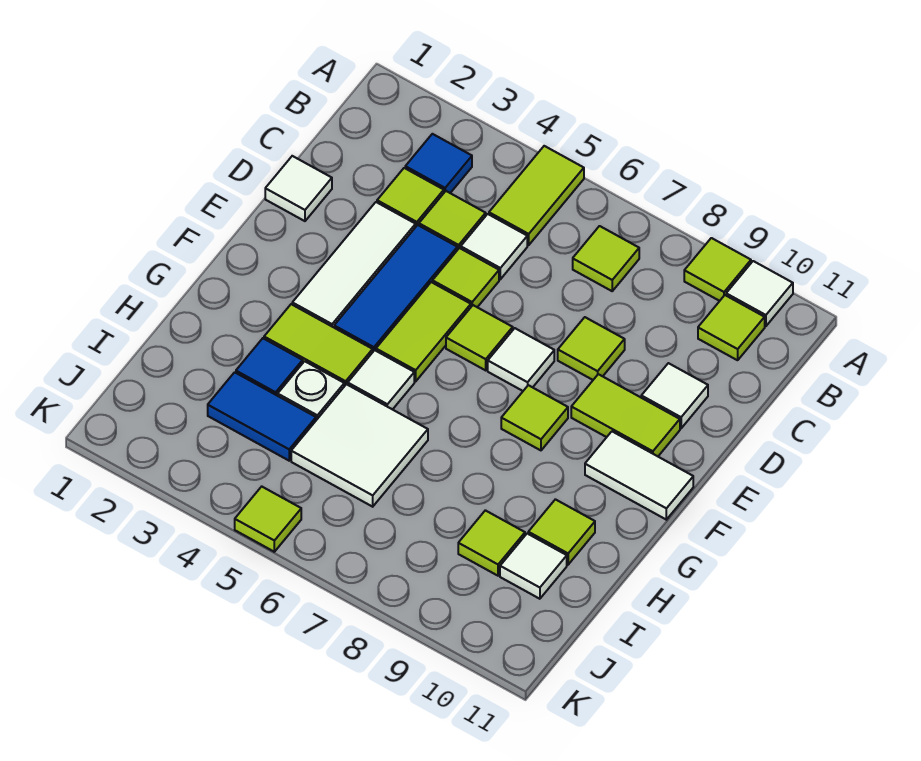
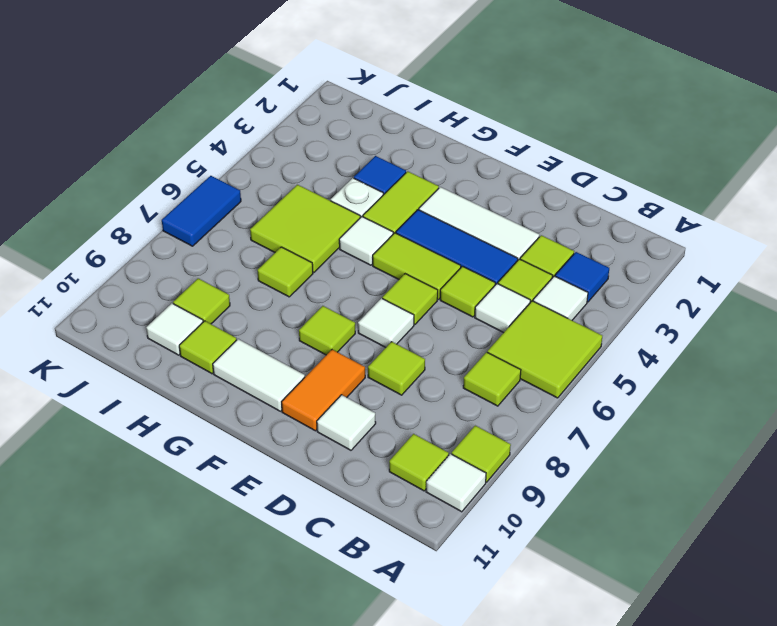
lime 1x2 tile [489,146,584,245] -> lime 2x2 tile [487,301,602,398]
white 1x1 tile [265,156,332,221] -> white 1x1 tile moved to [533,276,588,320]
lime 1x2 tile [571,374,680,456] -> orange 1x2 tile [282,350,365,431]
white 1x2 tile [585,432,693,520] -> white 1x2 tile turned to [213,339,305,411]
white 2x2 tile [291,384,428,507] -> lime 2x2 tile [250,185,360,272]
blue 1x2 tile [208,372,316,460] -> blue 1x2 tile moved to [162,176,241,246]
lime 1x1 tile [235,487,301,552] -> lime 1x1 tile moved to [258,247,313,297]

